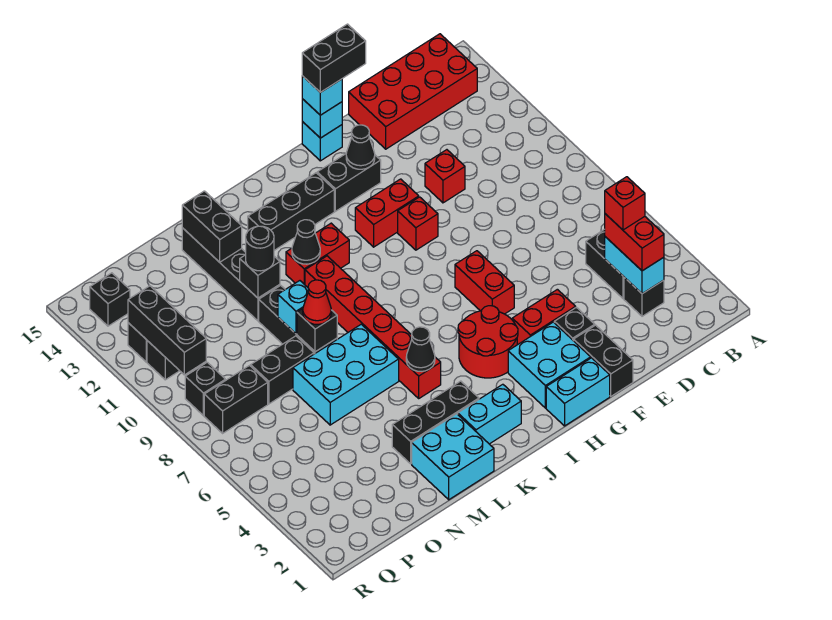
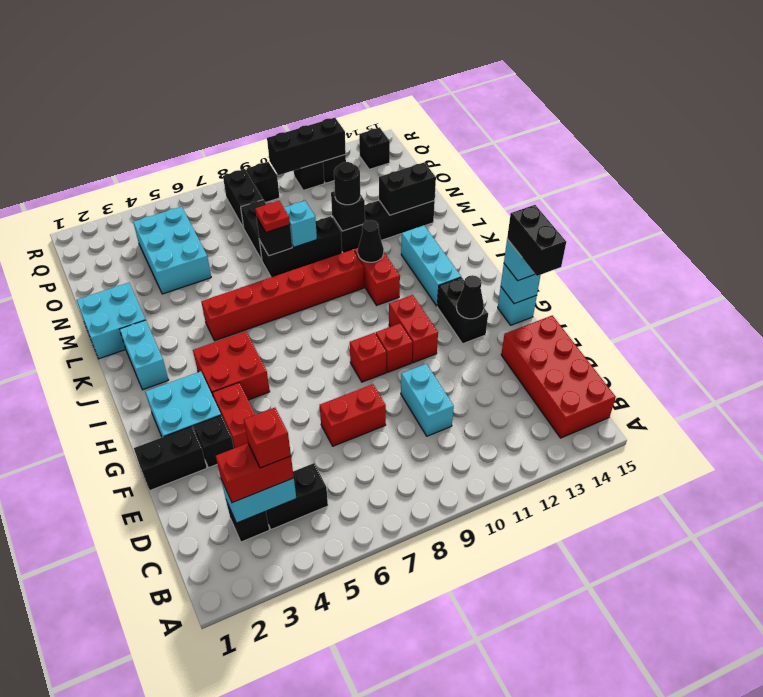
red 1x1 brick [425,150,465,203] -> red 1x1 brick moved to [350,333,386,382]
cyan 1x2 brick [546,358,610,426] -> cyan 1x2 brick moved to [401,364,454,436]
red 1x2 brick [455,251,514,314] -> red 1x2 brick moved to [320,384,386,446]
red 2x2 round brick [458,306,518,378] -> red 2x2 brick [193,331,270,400]
black 1x3 brick [248,173,334,250] -> cyan 1x3 brick [401,225,461,306]
black 1x3 brick [392,381,479,464] -> none
black 1x1 cone [406,327,435,371] -> none
cyan 2x3 brick [293,324,399,425] -> cyan 2x3 brick moved to [133,207,211,294]
red 1x1 cone [303,280,331,324] -> red 1x1 plate [255,201,290,232]

